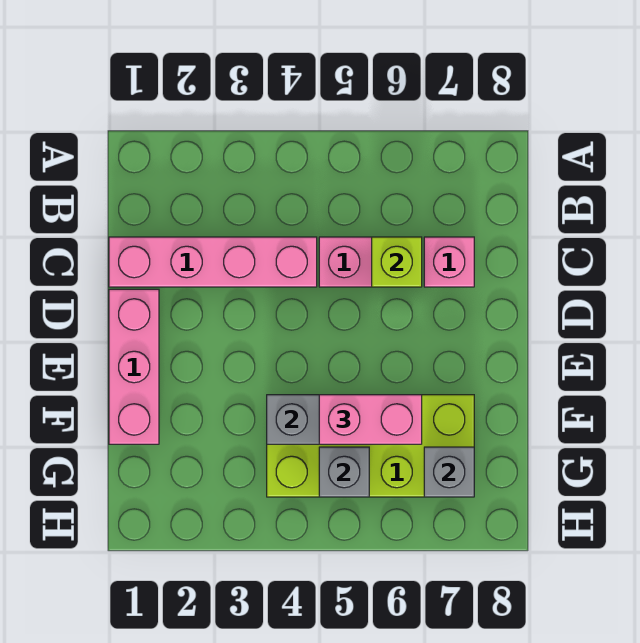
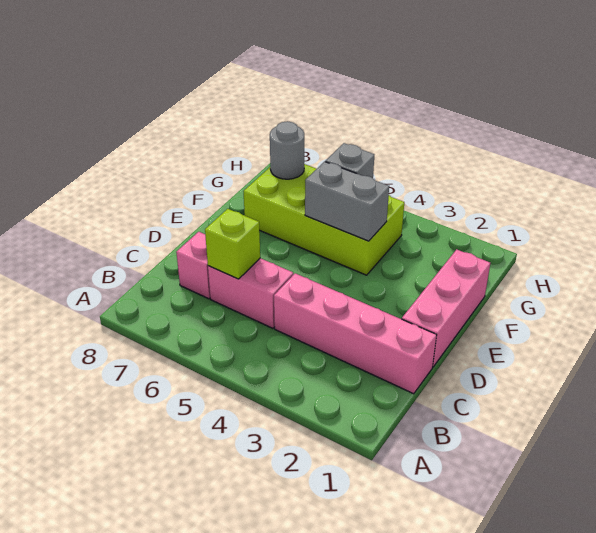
pink 1x2 brick [319,395,422,444] -> none
grey 1x1 brick [424,447,474,497] -> grey 1x1 round brick [270,121,304,179]

